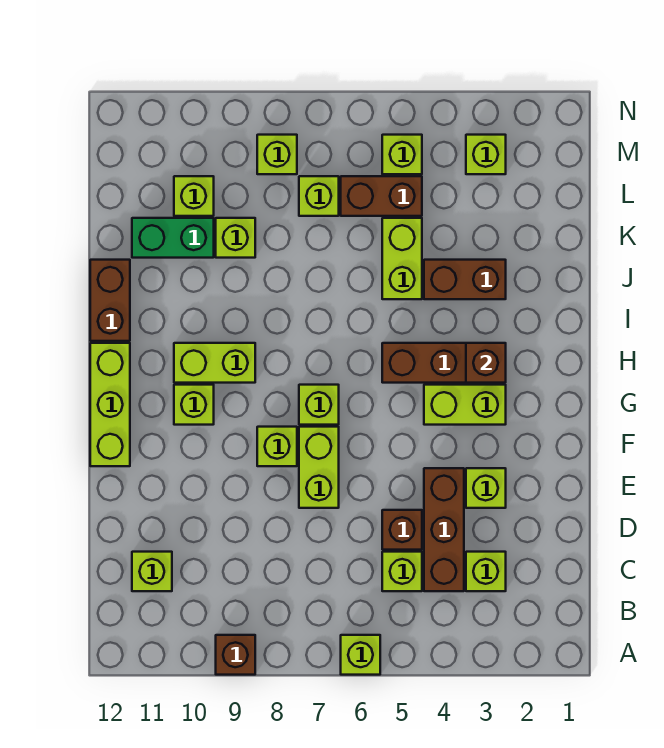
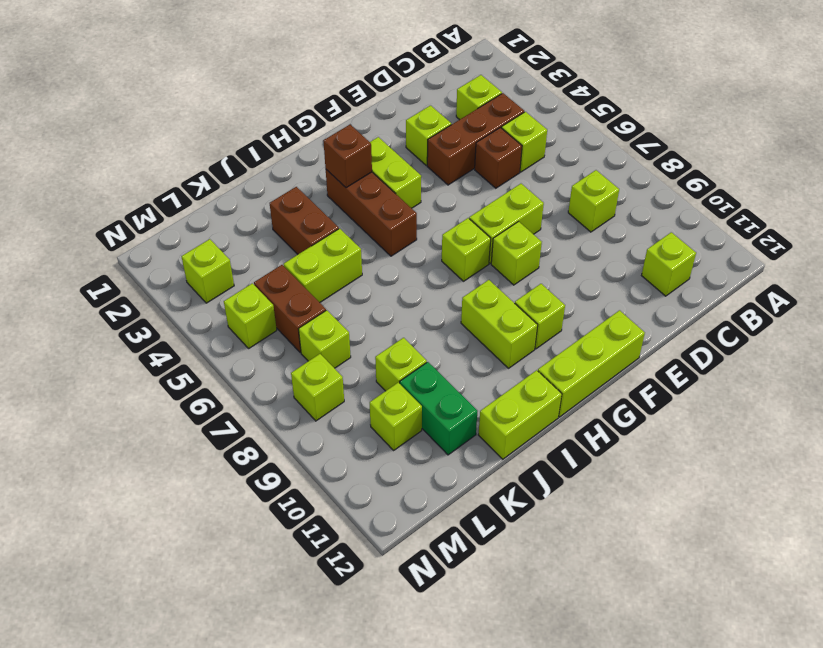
lime 1x1 brick [341,635,380,675] -> lime 1x1 brick moved to [568,170,619,232]
brown 1x1 brick [216,635,255,675] -> none
brown 1x2 brick [90,260,130,341] -> lime 1x2 brick [478,370,562,459]

